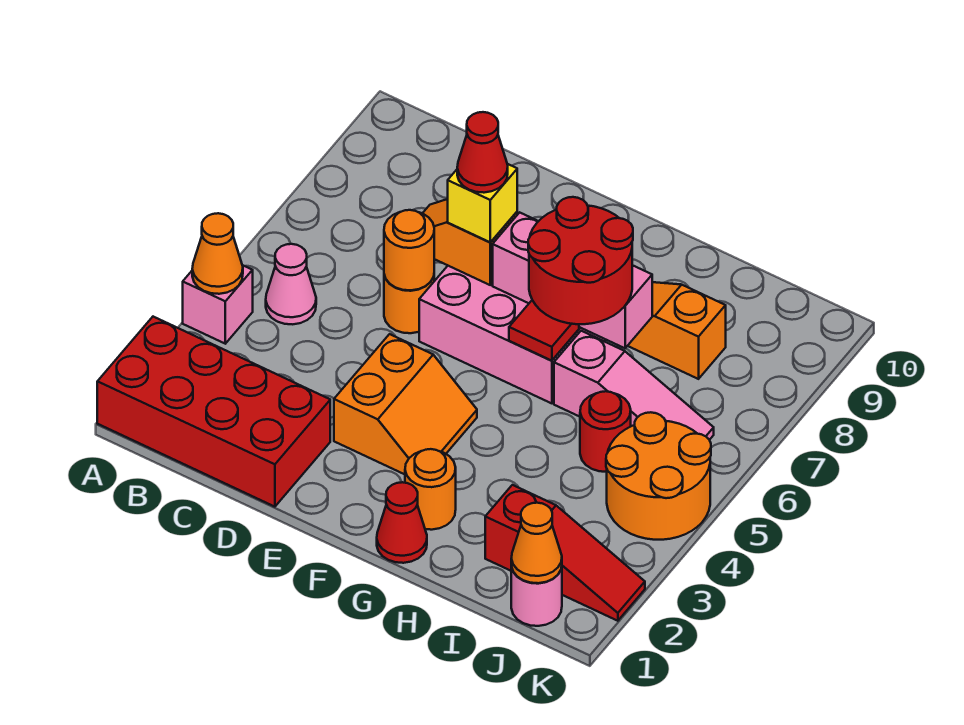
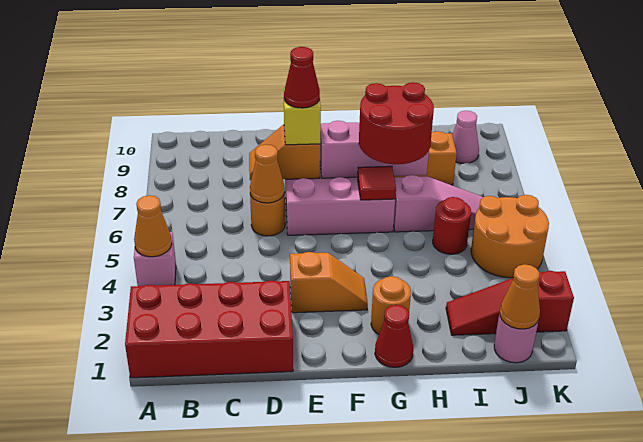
pink 1x1 cone [266,244,316,324] -> pink 1x1 cone moved to [452,111,479,163]
orange 1x1 round brick [384,210,434,290] -> orange 1x1 cone [250,145,285,203]
orange 2x2 slope [334,334,477,474] -> orange 1x2 slope [290,252,368,313]
red 1x3 slope [485,485,645,621] -> red 1x3 slope turned to [446,271,574,335]

